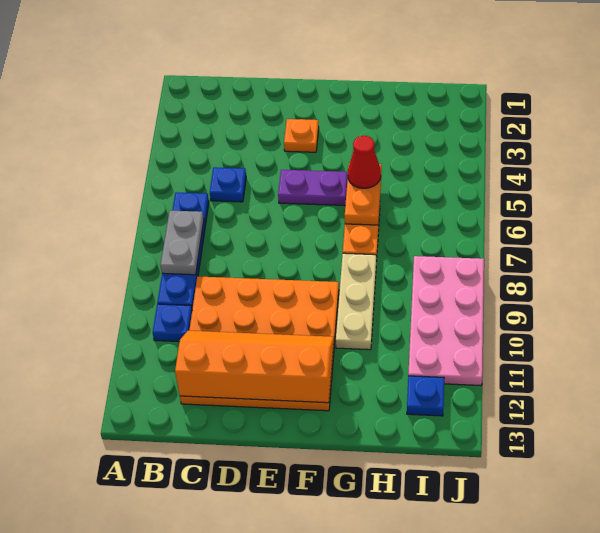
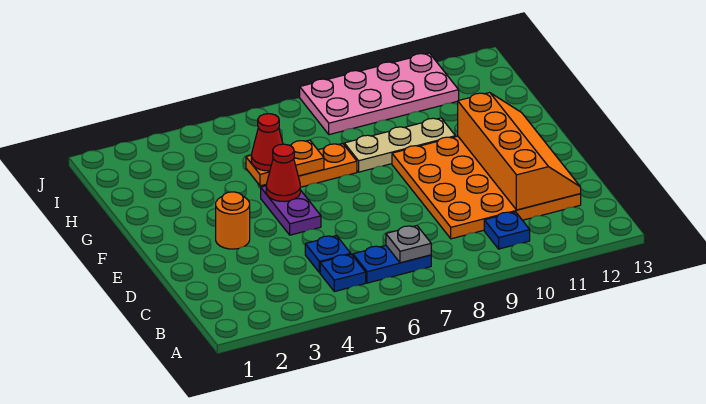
blue 1x4 plate [157,192,209,309] -> blue 1x2 plate [353,245,431,283]
grey 1x2 plate [161,211,204,275] -> grey 1x1 plate [386,226,431,263]
orange 2x4 slope [175,331,334,403] -> orange 2x4 slope turned to [458,93,581,210]
orange 1x1 plate [284,119,319,152] -> orange 1x1 round brick [216,192,250,249]
none -> red 1x1 cone [266,144,300,201]
blue 1x1 plate [407,376,444,416] -> blue 1x1 plate moved to [320,254,366,292]

